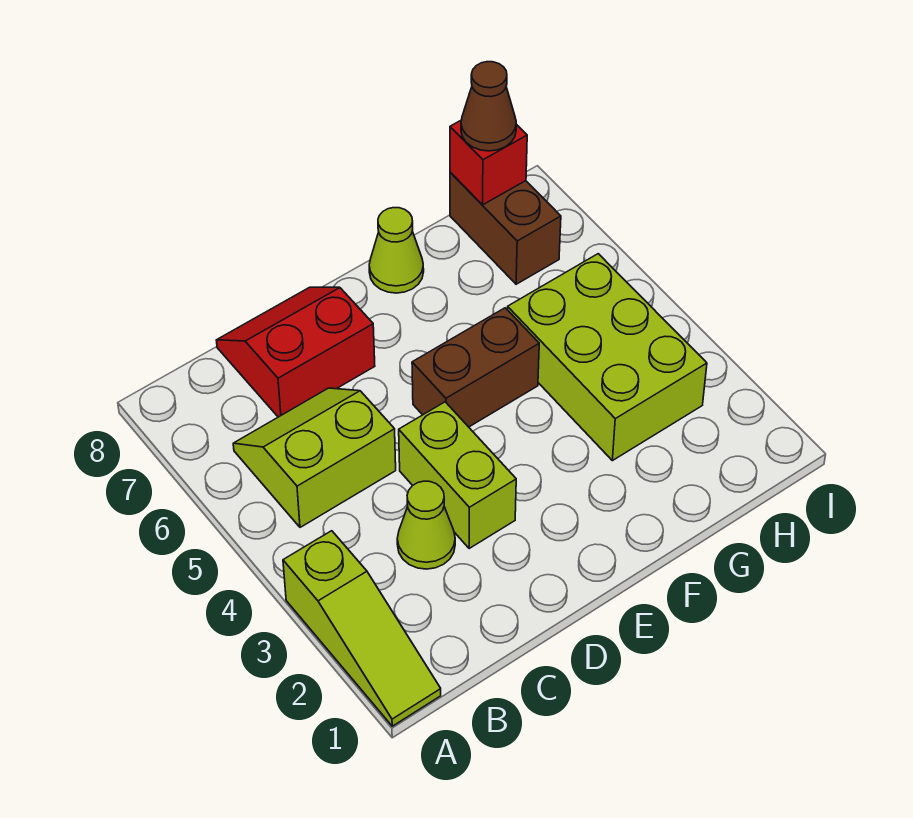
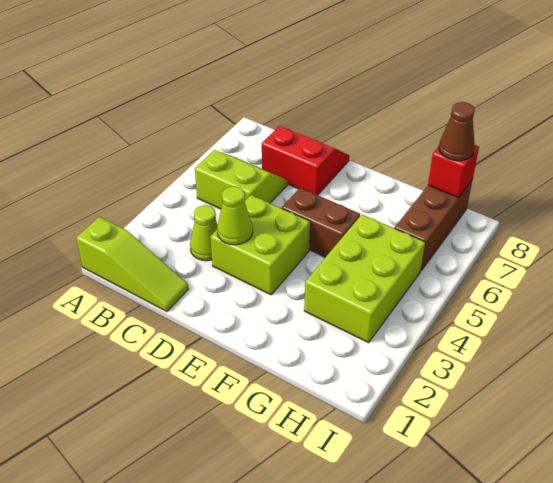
lime 1x3 slope [283,531,441,726] -> lime 1x3 slope turned to [76,217,188,312]
lime 1x2 brick [399,402,516,549] -> lime 2x2 brick [210,195,310,295]
lime 1x1 cone [369,208,424,293] -> lime 1x1 cone moved to [217,186,253,245]
brown 1x2 brick [450,173,561,284] -> brown 1x3 brick [395,179,473,270]

